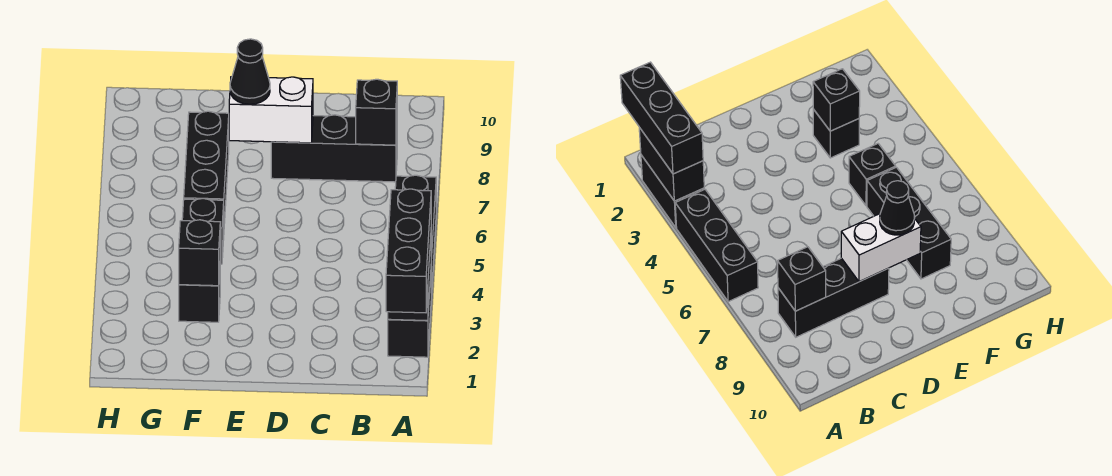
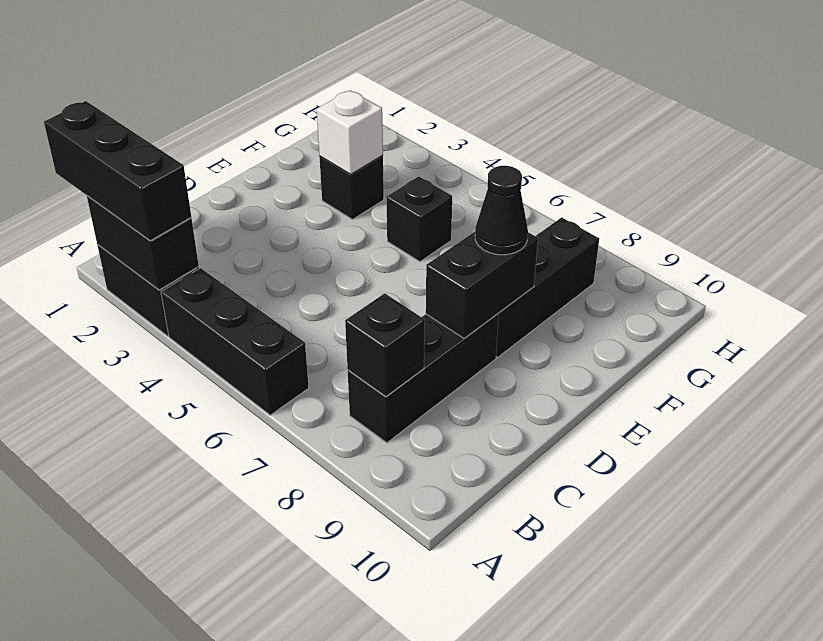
white 1x2 brick [229,77,313,143] -> black 1x2 brick [426,232,538,338]
black 1x1 brick [179,220,220,286] -> white 1x1 brick [317,90,383,175]
black 1x3 brick [184,111,229,223] -> black 1x3 brick turned to [496,217,599,357]

